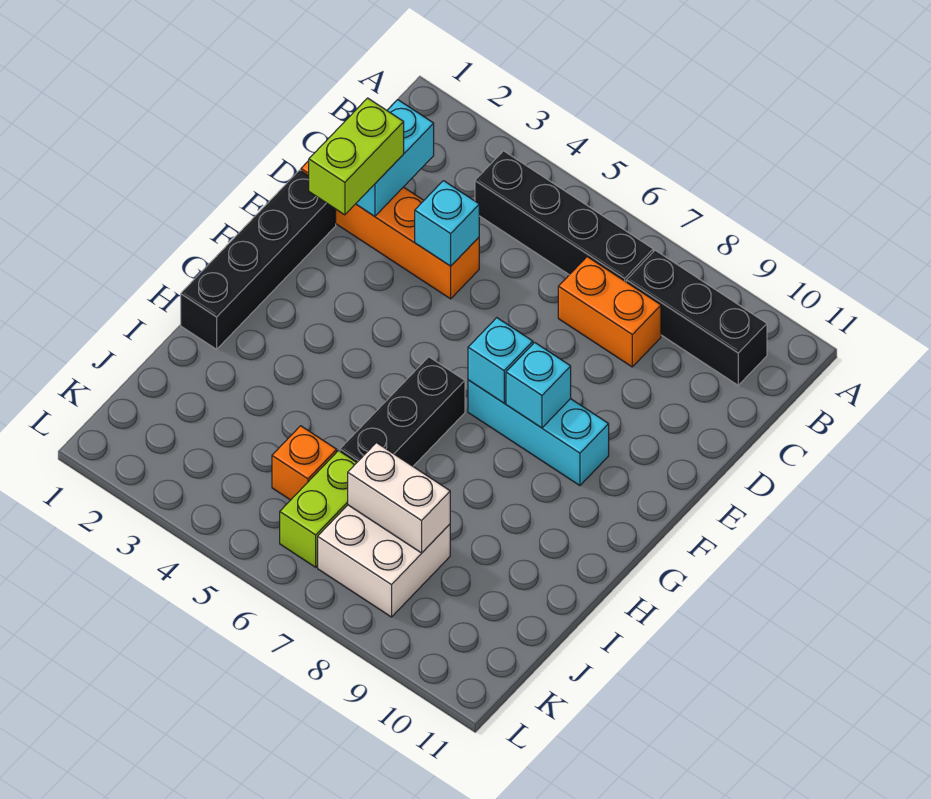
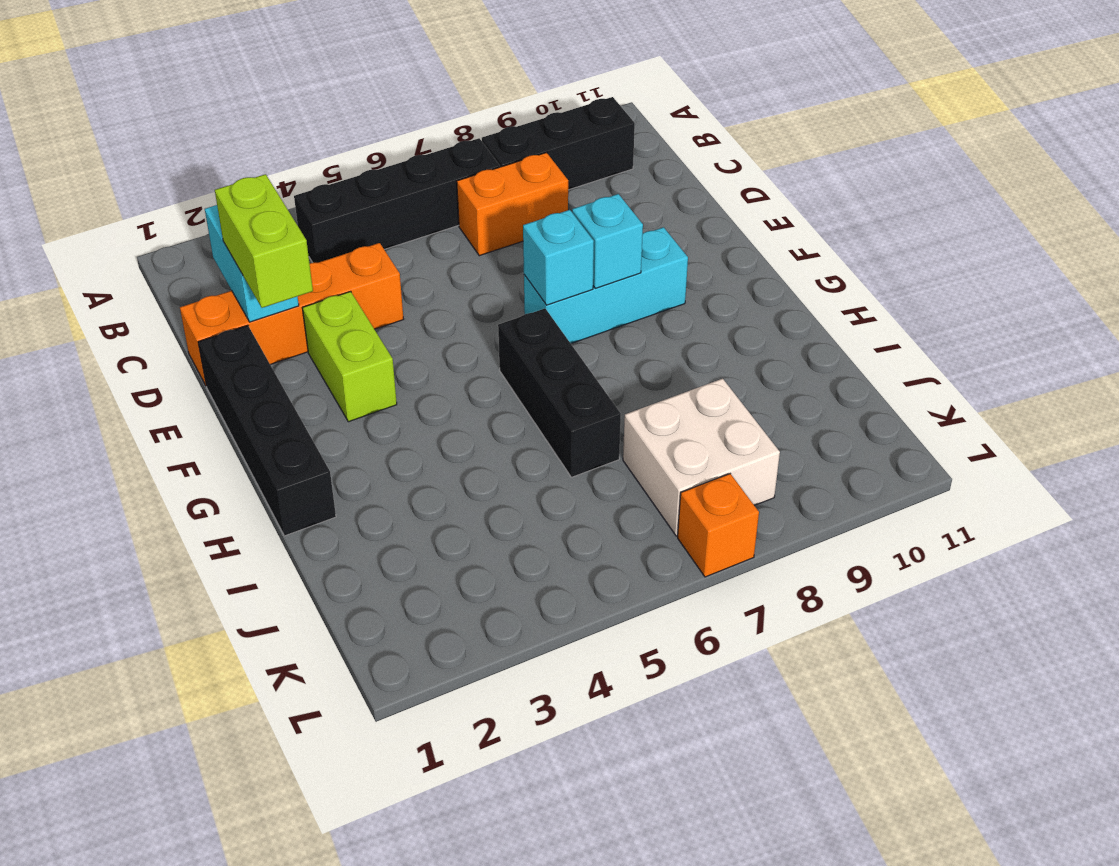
cyan 1x1 brick [415,181,479,266] -> none
orange 1x1 brick [272,426,337,500] -> orange 1x1 brick moved to [678,474,759,577]
lime 1x2 brick [280,451,357,567] -> lime 1x2 brick moved to [302,291,397,422]
white 1x2 brick [348,443,450,553] -> none

